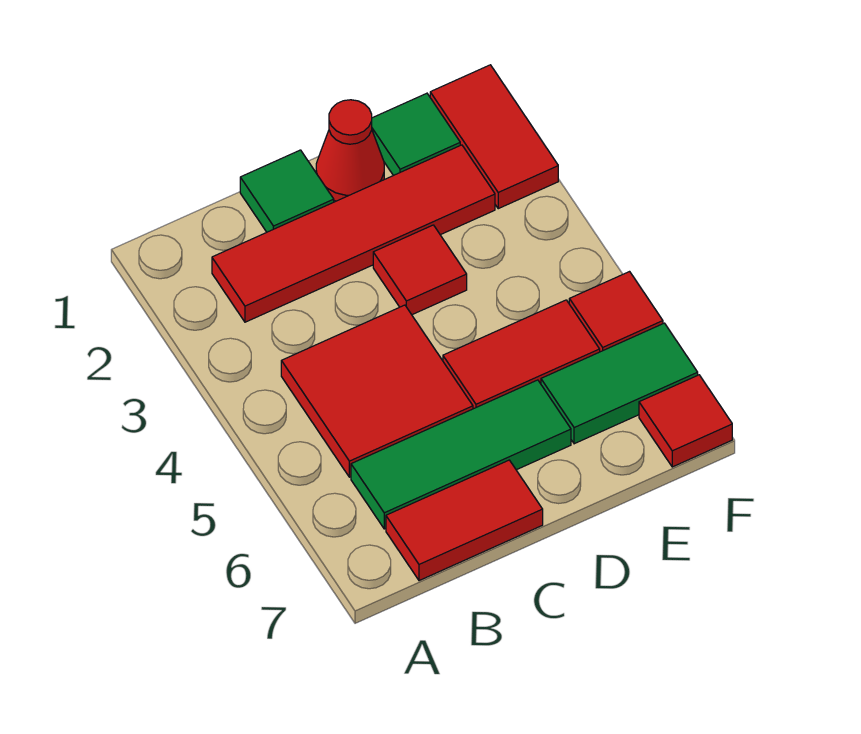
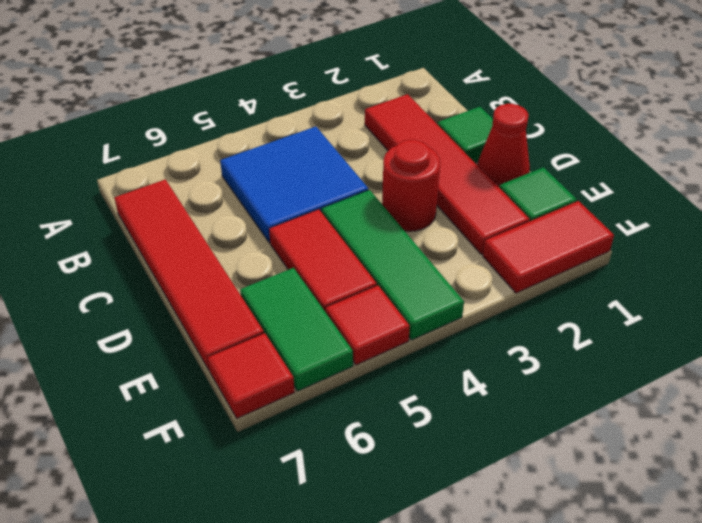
red 2x2 tile [281,305,473,477] -> blue 2x2 tile [220,127,368,243]
green 1x3 tile [351,380,571,529] -> green 1x3 tile moved to [322,190,464,340]
red 1x2 tile [386,460,543,581] -> red 1x4 tile [114,179,264,371]
red 1x1 tile [373,225,467,315] -> red 1x1 round brick [382,140,440,231]

